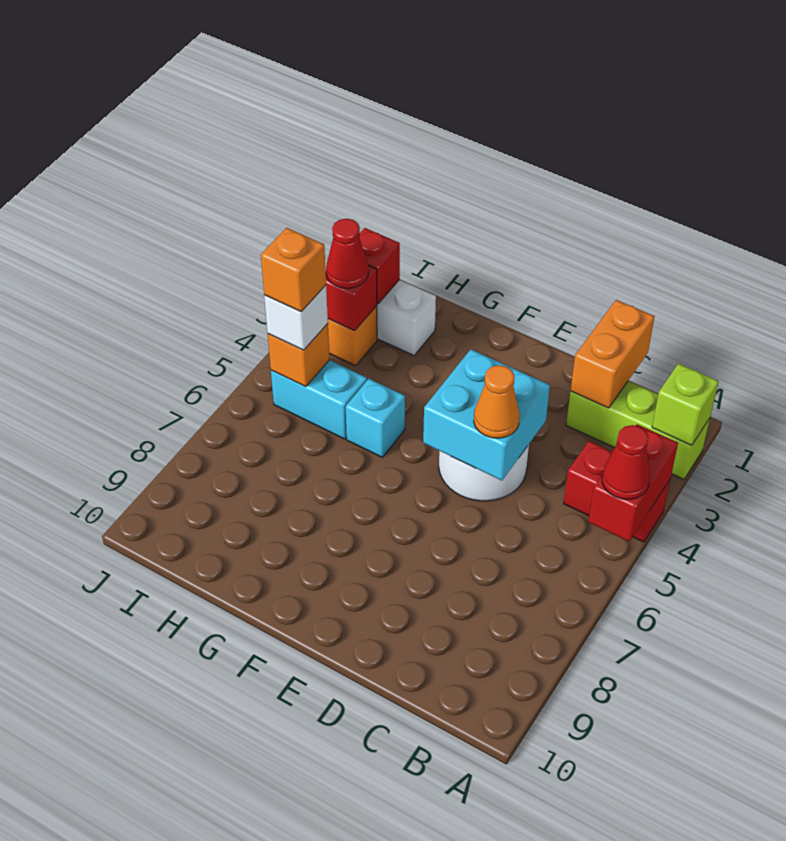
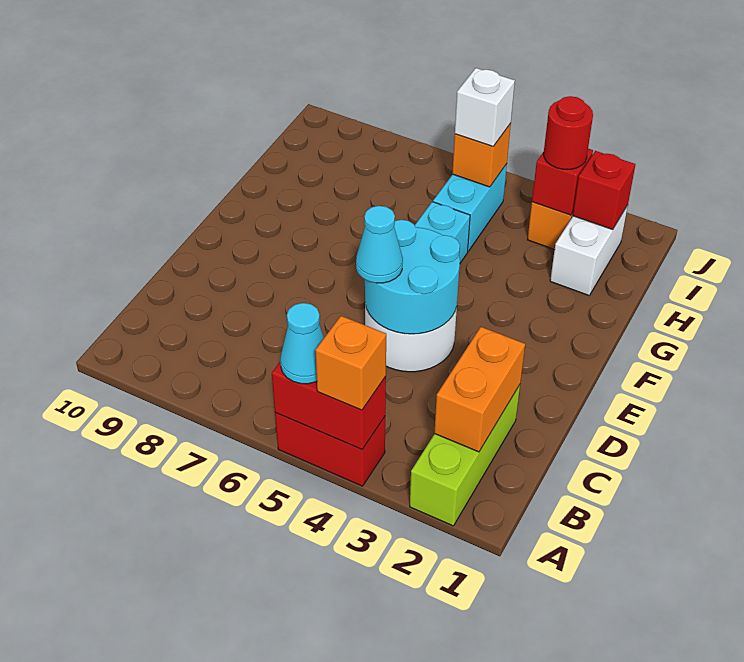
lime 1x1 brick [652,364,719,445] -> none
red 1x2 brick [564,441,670,542] -> red 1x2 brick turned to [275,413,385,486]
red 1x1 cone [602,425,650,499] -> cyan 1x1 cone [280,303,324,384]
orange 1x2 brick [571,300,655,408] -> orange 1x2 brick turned to [434,327,525,452]
cyan 2x2 brick [423,349,550,480] -> cyan 2x2 round brick [365,220,460,334]
orange 1x1 cone [474,365,520,438] -> cyan 1x1 cone [356,206,403,283]
red 1x1 cone [326,219,368,288] -> red 1x1 round brick [544,96,593,169]
orange 1x1 brick [261,228,326,312] -> orange 1x1 brick moved to [315,316,386,410]

